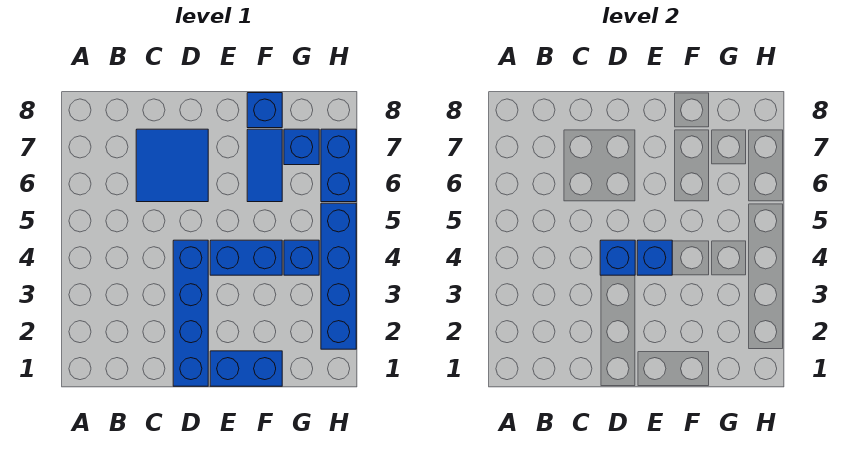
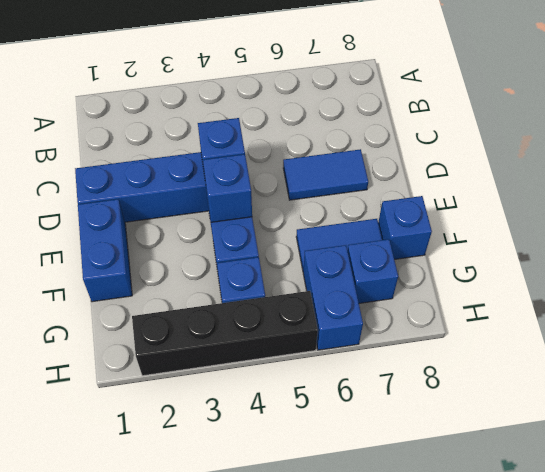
blue 2x2 tile [136,129,208,202] -> blue 1x2 tile [283,149,368,200]
blue 1x4 brick [321,203,356,349] -> black 1x4 brick [132,291,318,376]
blue 1x2 brick [321,129,356,202] -> blue 1x2 brick turned to [303,245,363,350]

